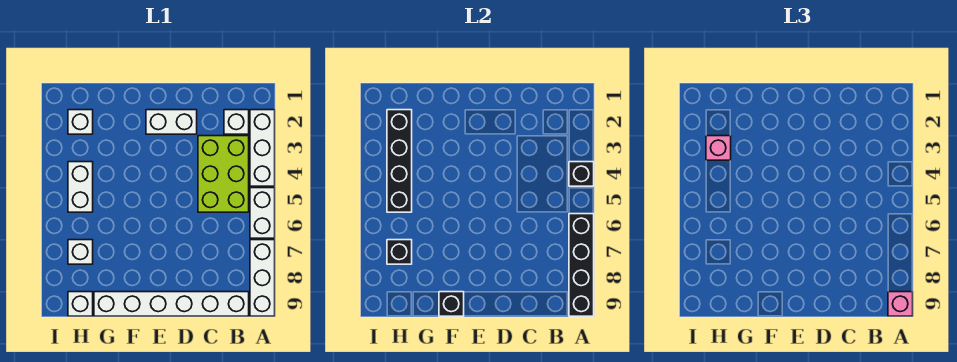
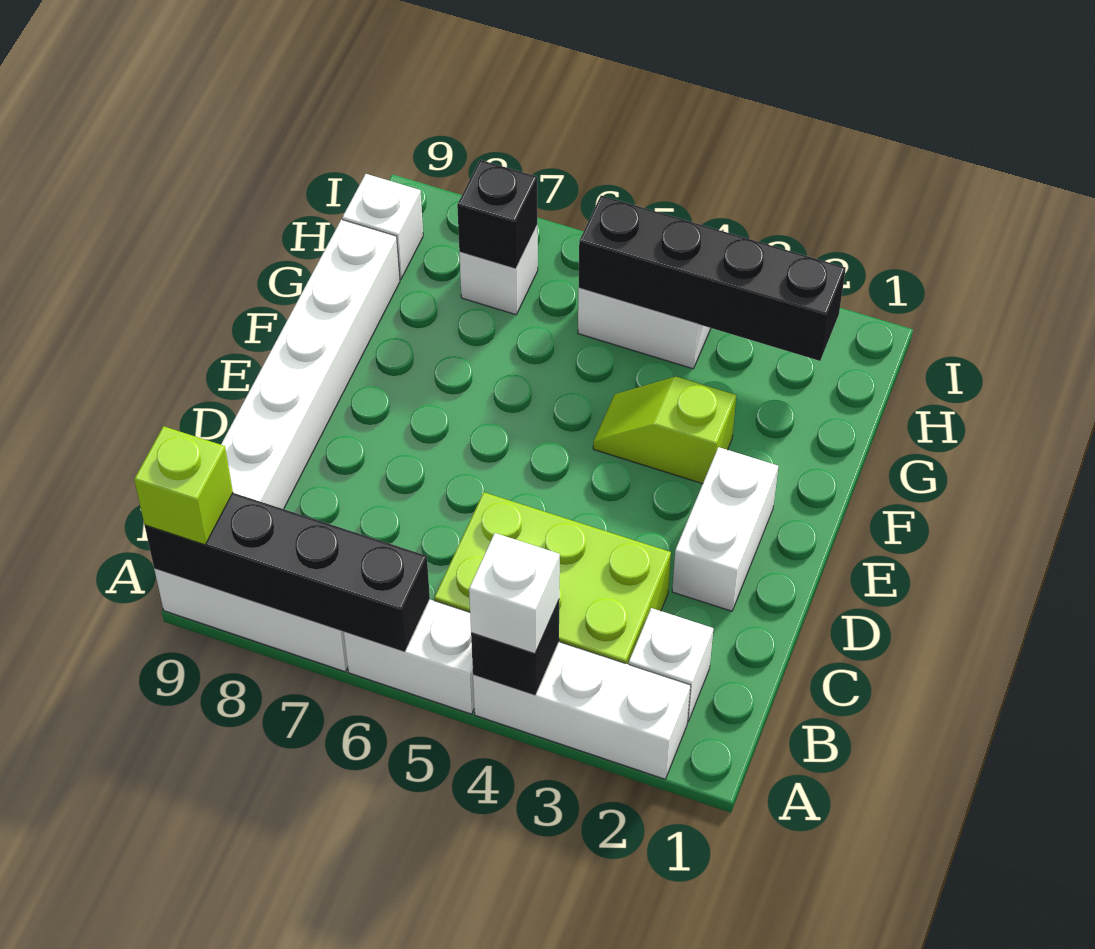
pink 1x1 brick [888,292,913,316] -> lime 1x1 brick [134,426,233,545]
none -> lime 1x2 slope [593,377,736,484]
black 1x1 brick [439,292,464,316] -> none
white 1x1 brick [68,110,93,134] -> white 1x1 brick moved to [469,533,560,654]
pink 1x1 brick [706,136,731,160] -> none

